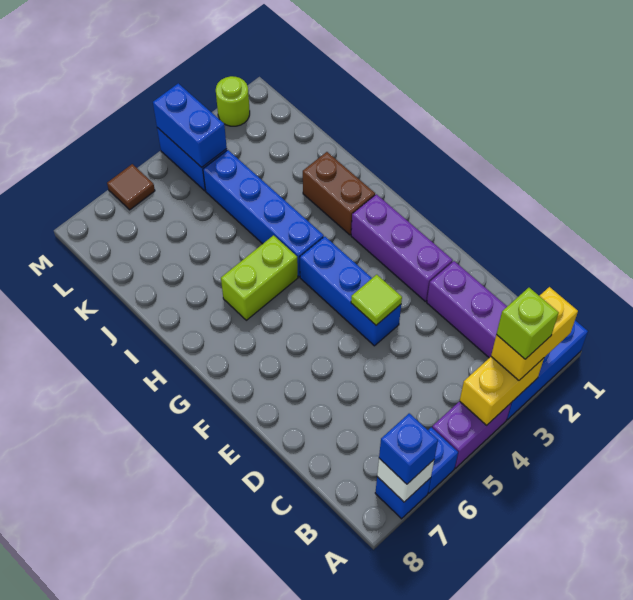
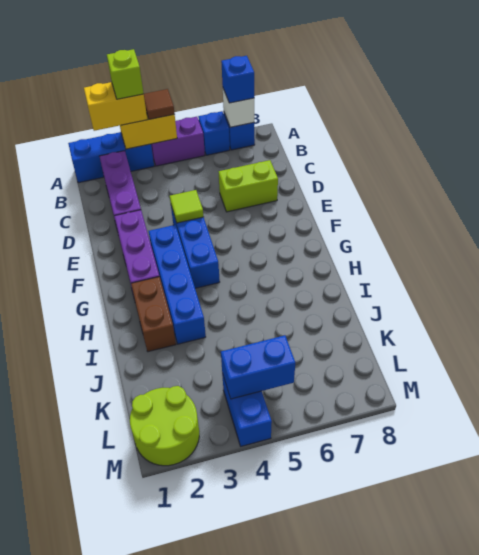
blue 1x4 brick [203,150,324,277] -> blue 1x4 brick moved to [149,225,206,344]
lime 1x2 brick [221,235,298,320] -> lime 1x2 brick moved to [219,160,278,212]
blue 1x2 brick [153,83,227,167] -> blue 1x2 brick turned to [221,335,295,399]
lime 1x1 round brick [216,76,250,126] -> lime 2x2 round brick [130,386,199,466]
brown 1x1 tile [107,164,155,210] -> brown 1x1 tile moved to [144,89,175,119]

